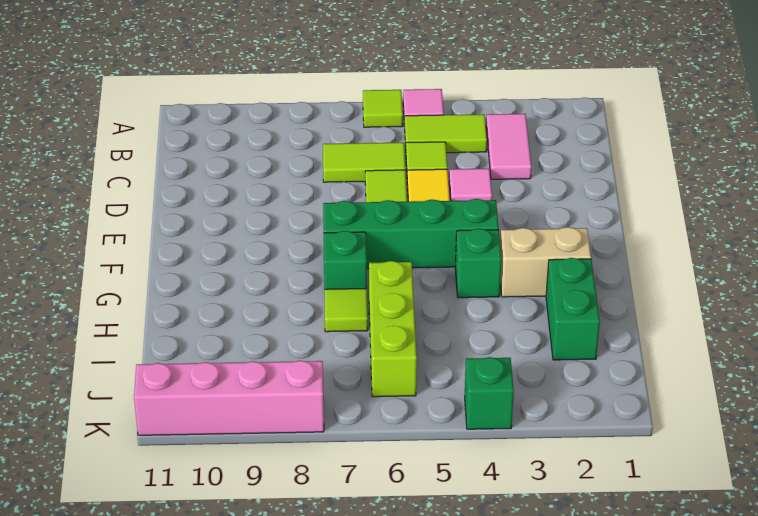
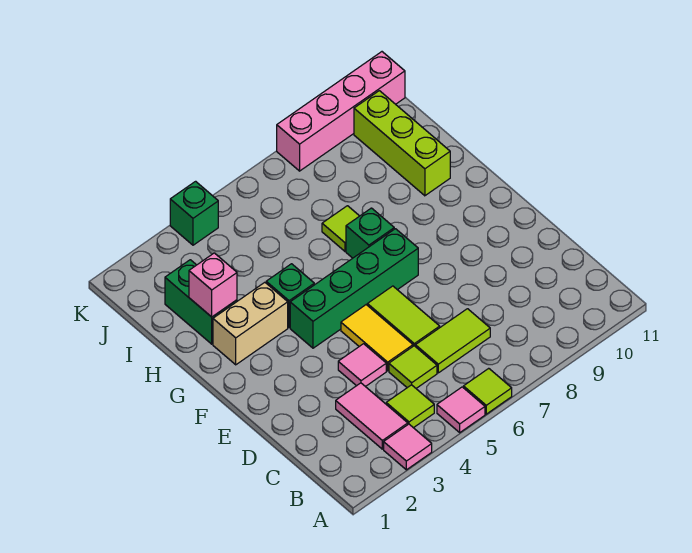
none -> pink 1x1 tile [384,424,432,470]
lime 1x2 tile [405,114,487,153] -> lime 1x1 tile [386,385,434,428]
none -> pink 1x1 brick [189,253,237,317]
lime 1x3 brick [369,261,417,397] -> lime 1x3 brick moved to [354,91,450,196]

